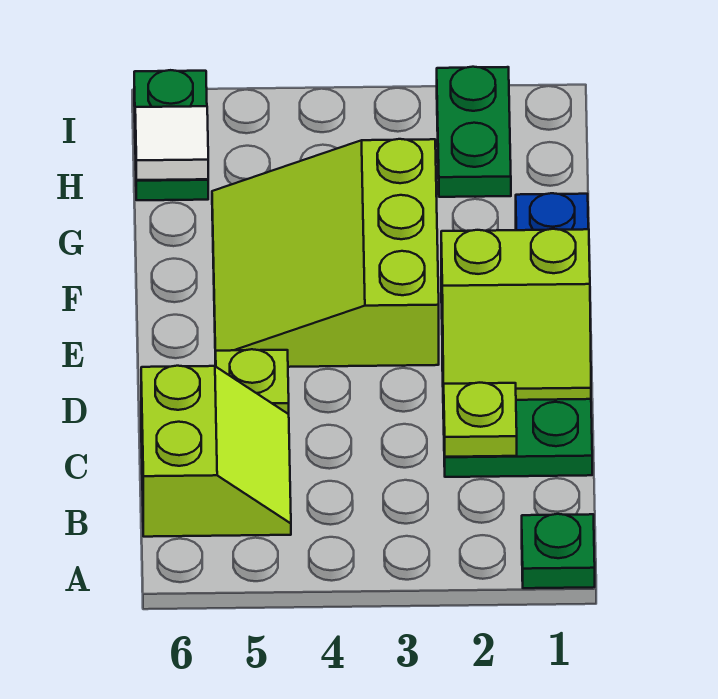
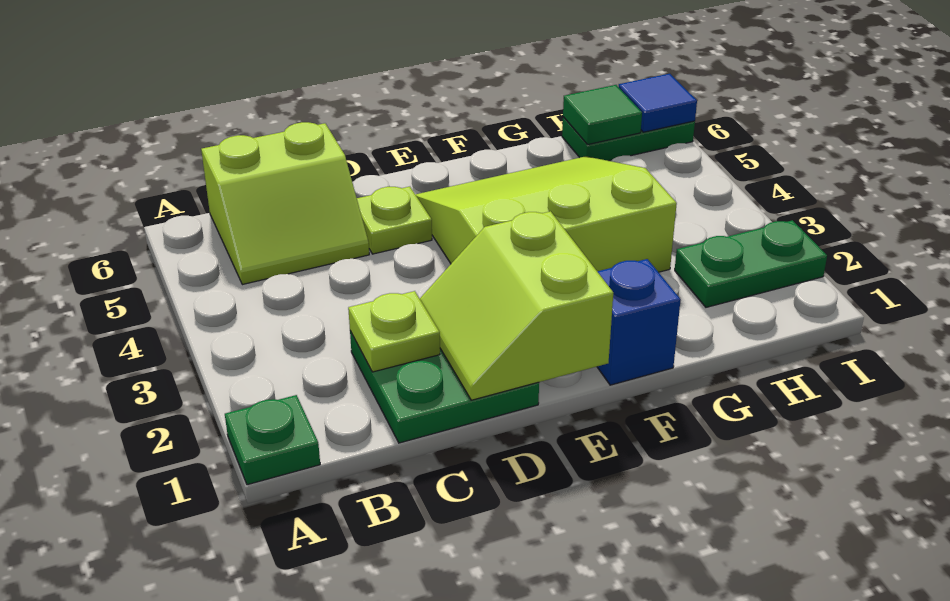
white 1x1 tile [135,106,208,180] -> green 1x1 tile [563,85,642,145]
none -> blue 1x1 tile [619,74,697,132]

